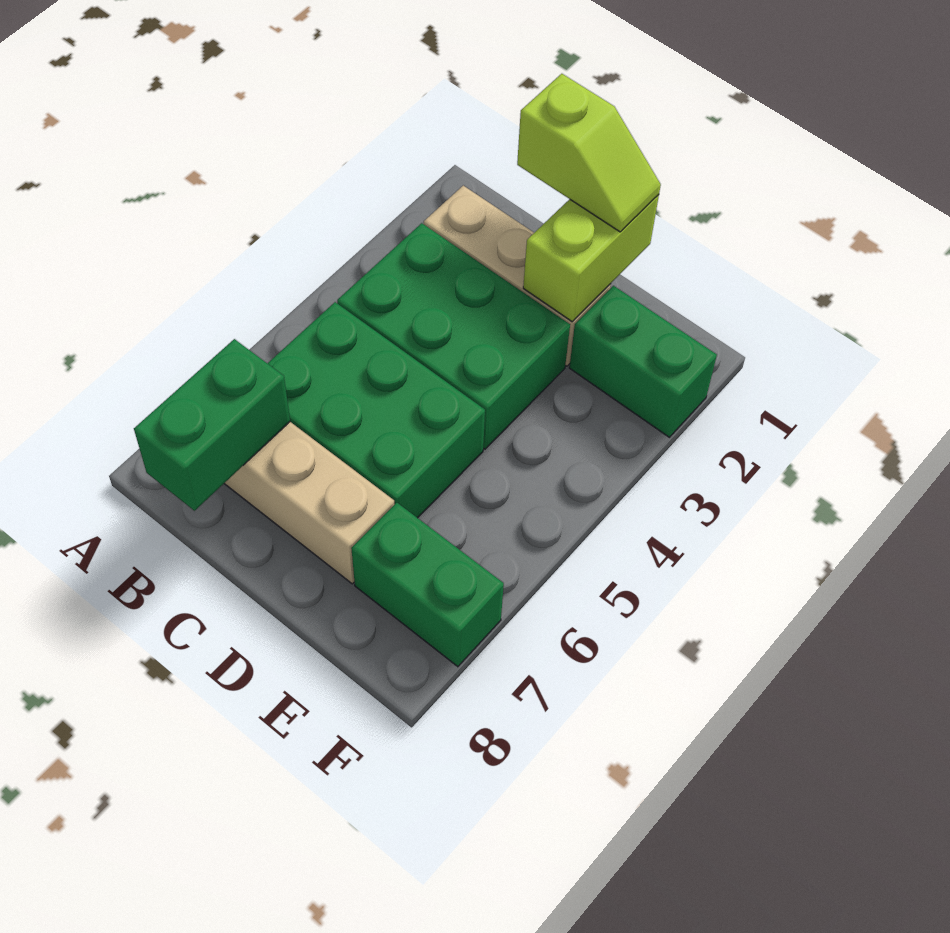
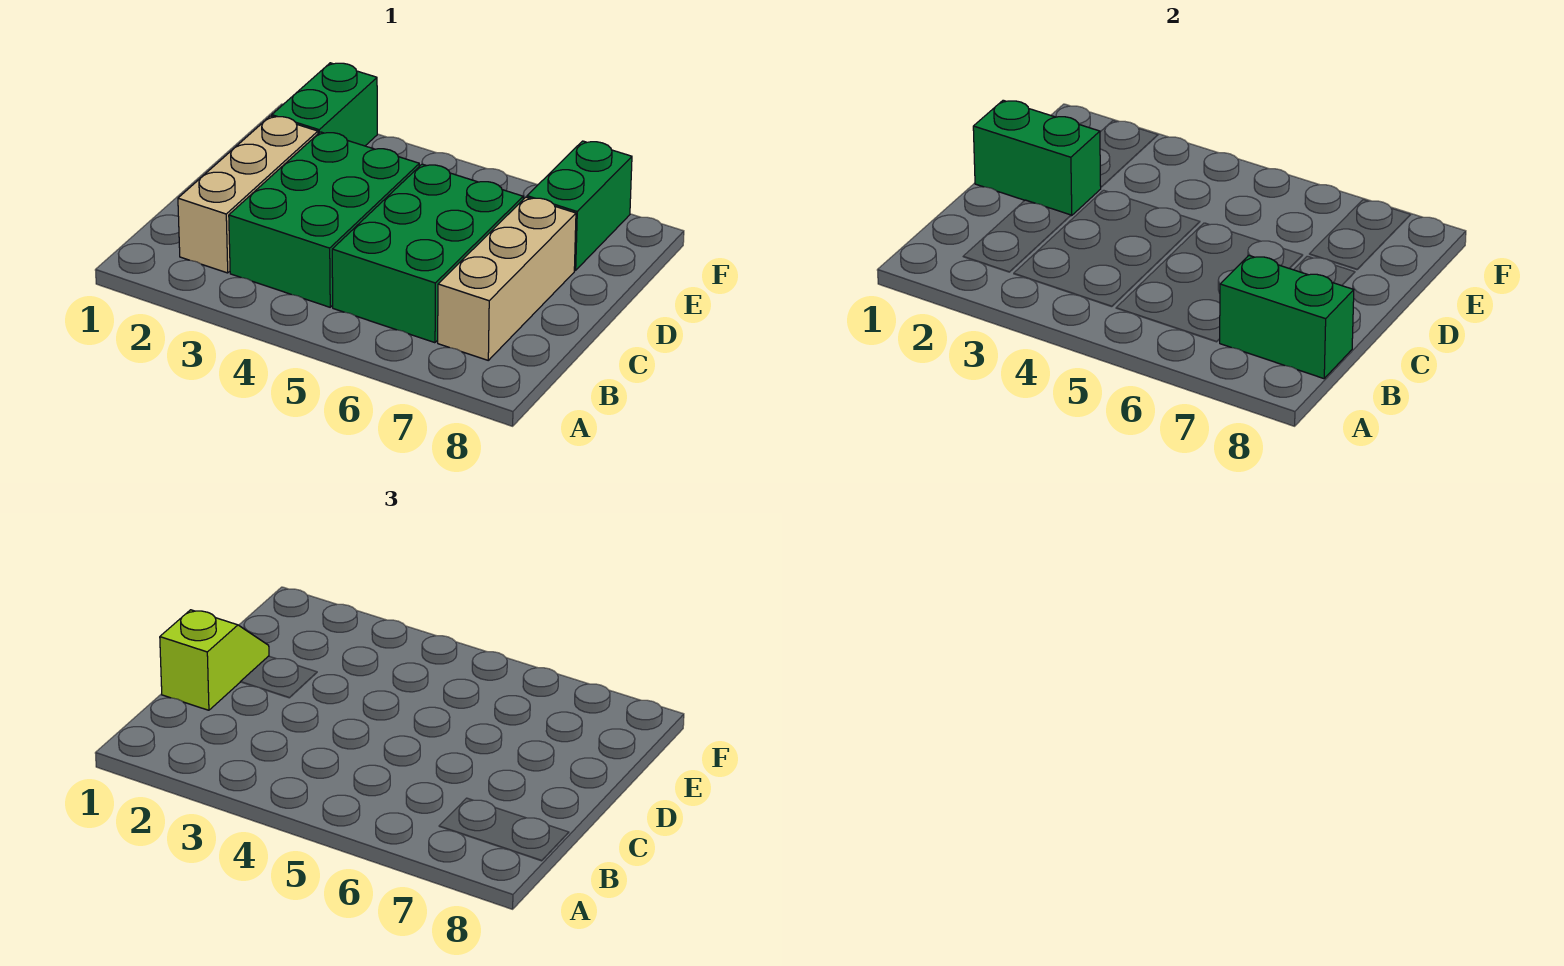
lime 1x2 brick [523,195,659,322] -> green 1x2 brick [973,100,1101,216]

